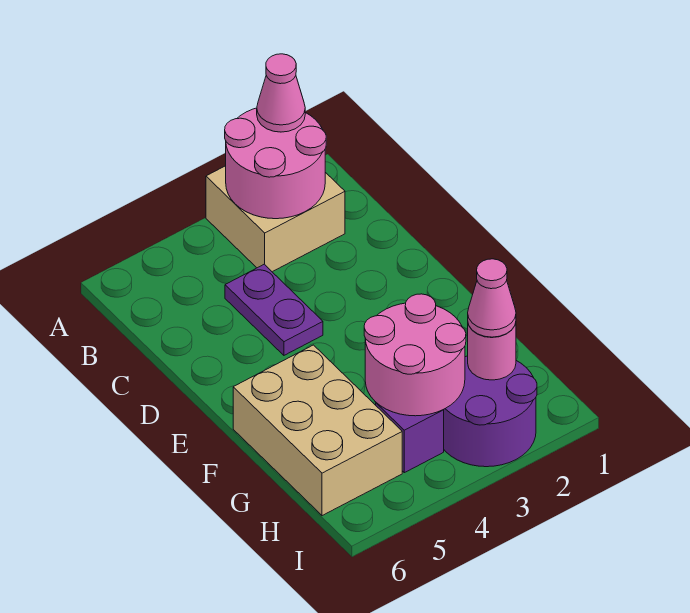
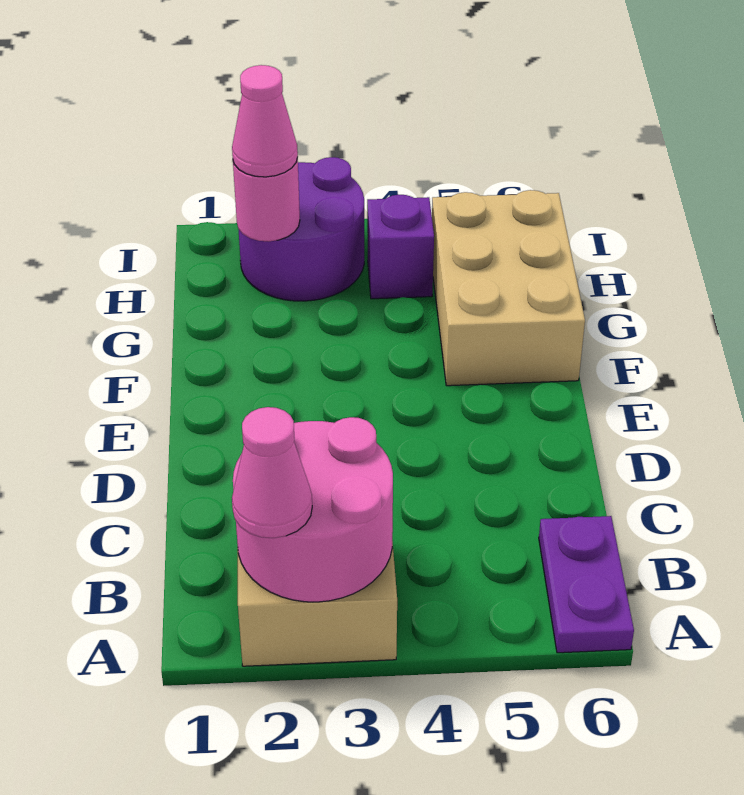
purple 1x2 plate [225,264,323,355] -> purple 1x2 plate moved to [539,516,634,653]
pink 2x2 round brick [364,294,466,416] -> none

